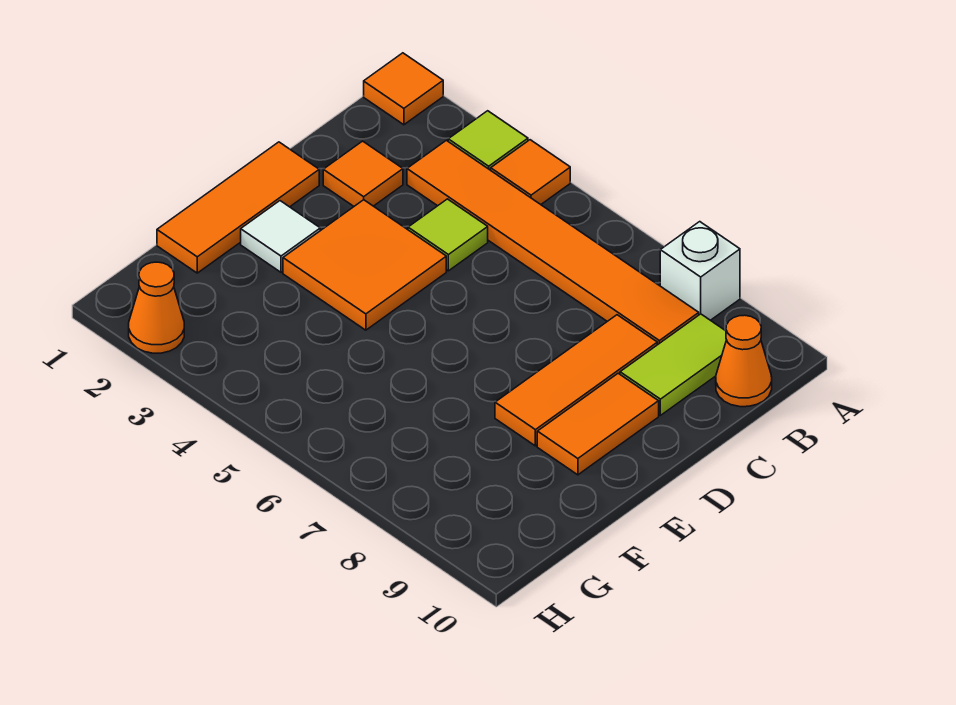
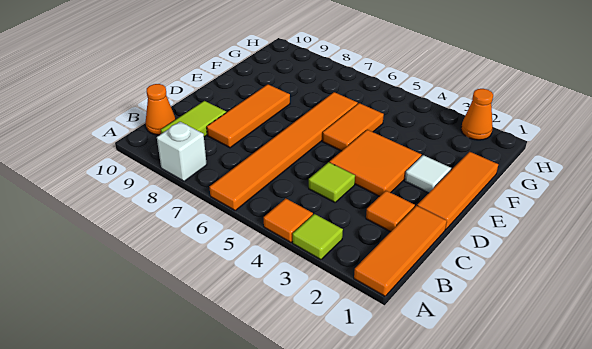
orange 1x1 tile [364,53,443,125] -> orange 1x3 tile [354,206,447,296]
orange 1x6 tile [407,140,699,345] -> orange 1x6 tile turned to [210,92,358,210]
orange 1x2 tile [537,373,659,475] -> orange 1x2 tile moved to [322,103,384,151]

